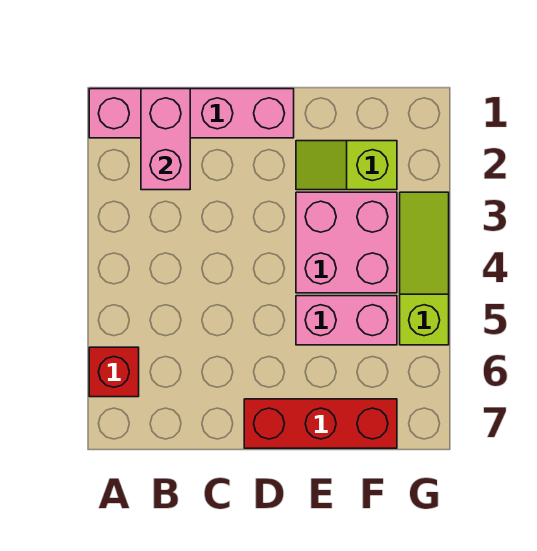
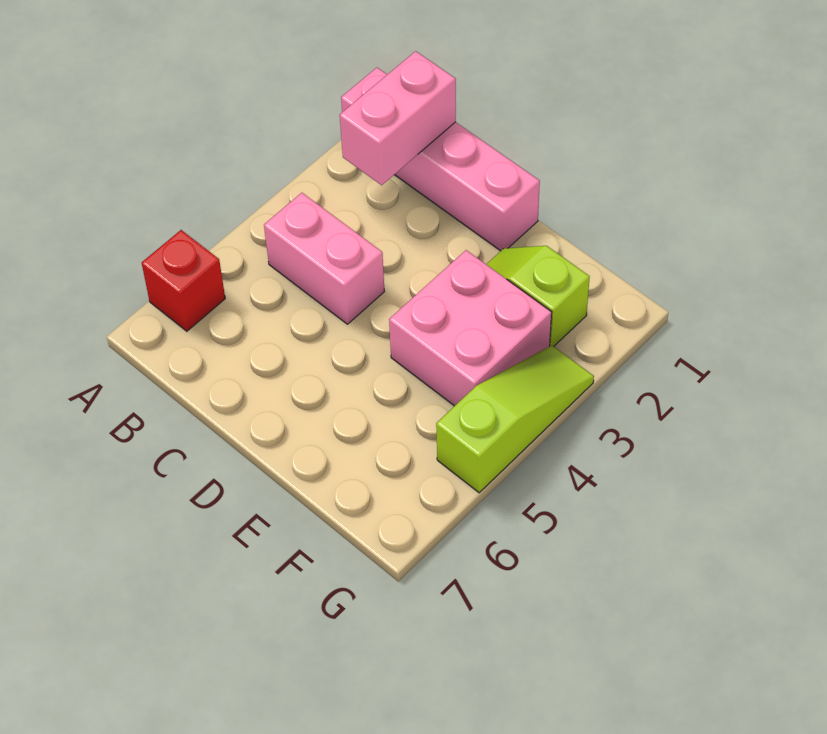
red 1x3 brick [244,399,397,448] -> none
pink 1x2 brick [296,296,397,345] -> pink 1x2 brick moved to [264,193,384,324]

